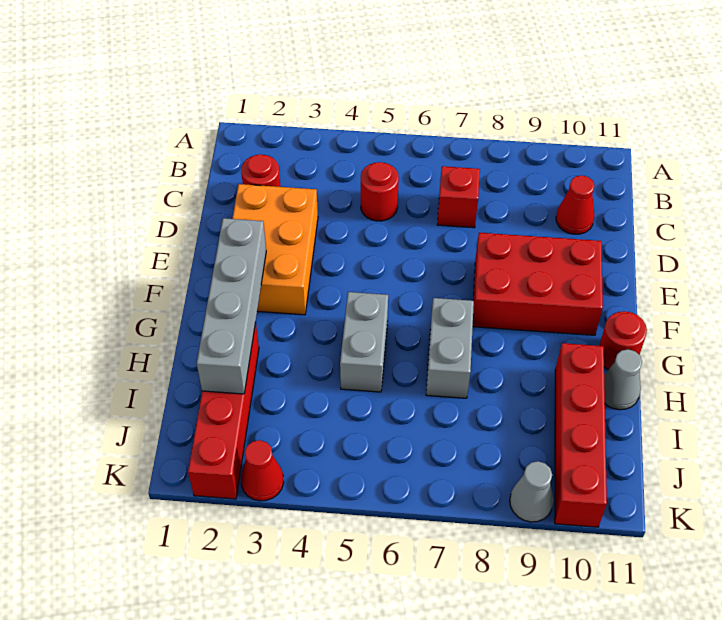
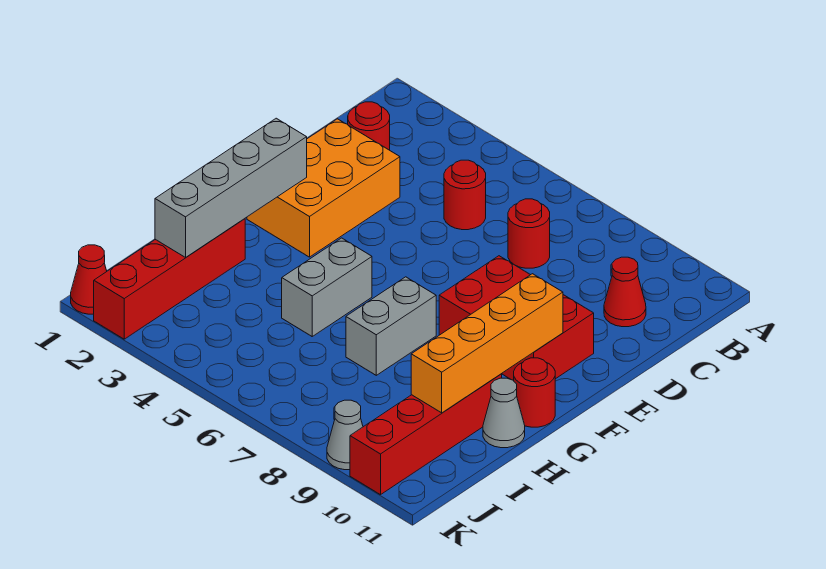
red 1x1 brick [437,166,480,228] -> red 1x1 round brick [508,199,550,268]
none -> orange 1x4 brick [411,274,563,413]
red 1x1 cone [241,440,284,501] -> red 1x1 cone moved to [71,245,107,314]

